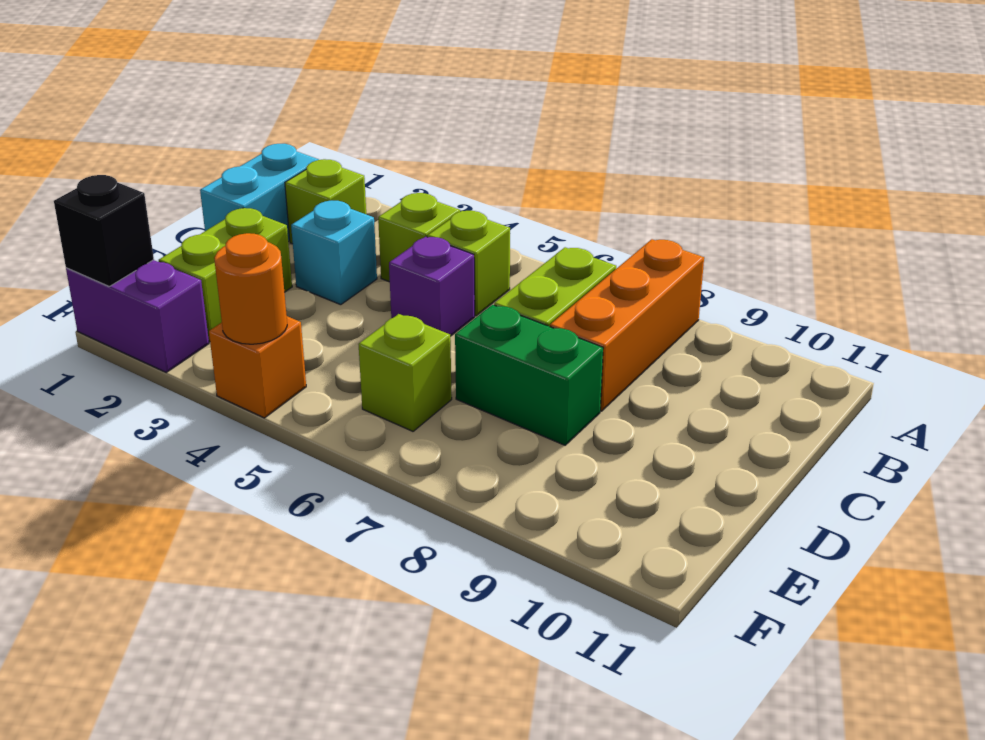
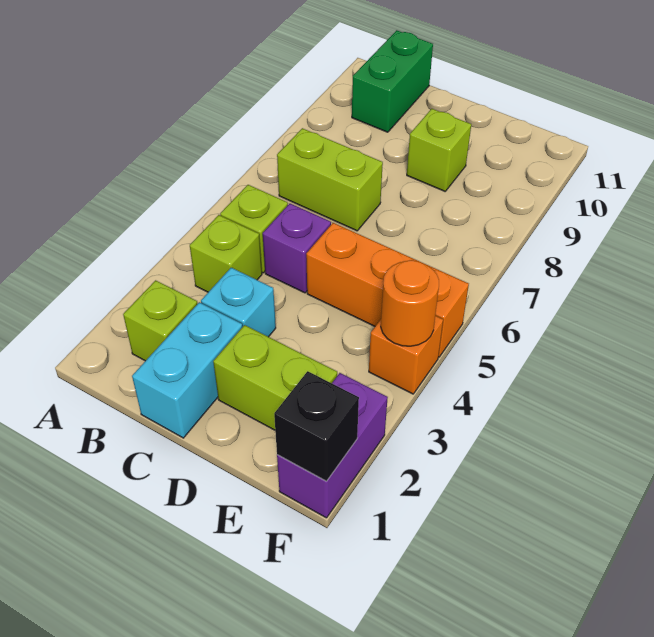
orange 1x3 brick [550,239,704,411] -> orange 1x3 brick moved to [306,223,469,357]
cyan 1x2 brick [200,144,319,242] -> cyan 1x2 brick turned to [132,302,243,438]
green 1x2 brick [455,305,603,445] -> green 1x2 brick moved to [352,30,433,132]
lime 1x1 brick [358,314,452,431] -> lime 1x1 brick moved to [407,109,471,191]

